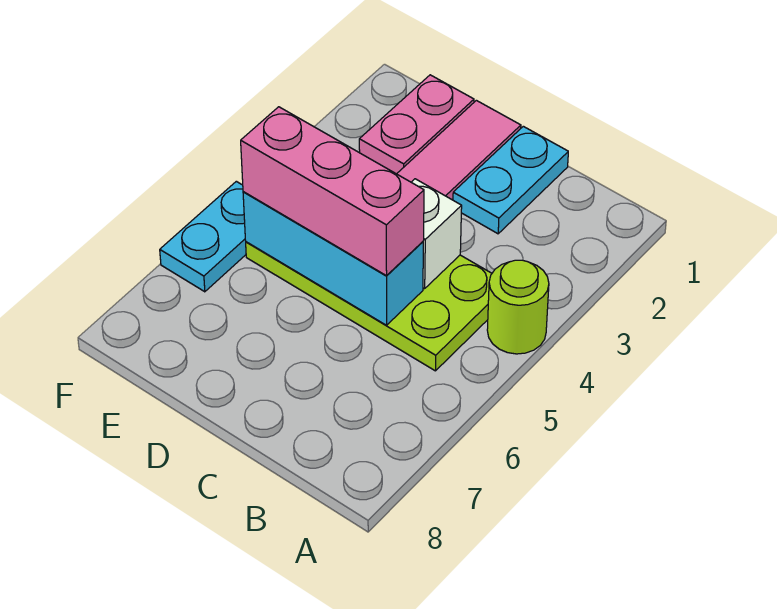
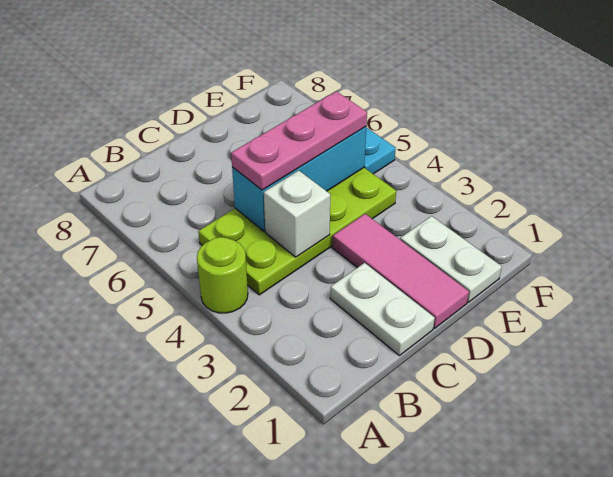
cyan 1x2 plate [453,126,568,234] -> white 1x2 plate [330,263,435,356]
pink 1x3 brick [241,107,424,276] -> pink 1x3 plate [231,91,367,190]
pink 1x2 plate [359,75,474,174] -> white 1x2 plate [400,216,502,302]

